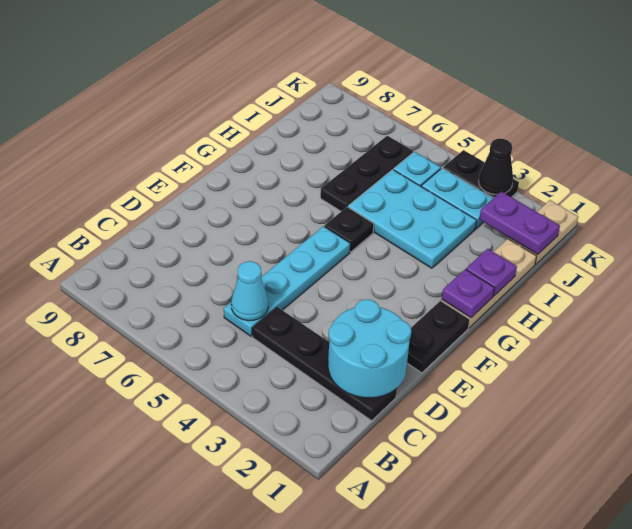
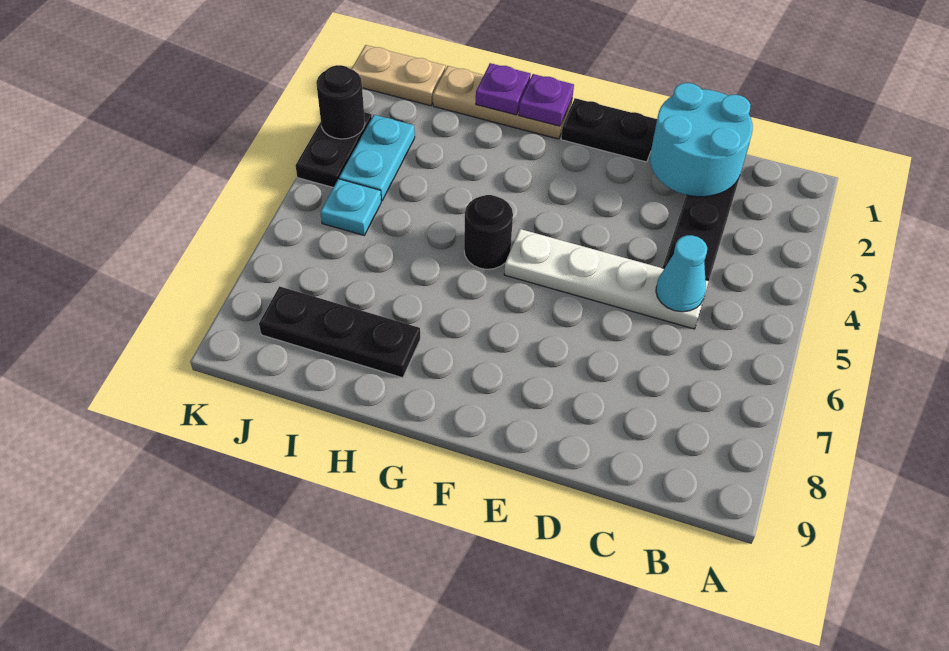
cyan 1x4 plate [224,226,350,336] -> white 1x4 plate [504,229,709,329]
black 1x1 plate [325,207,374,252] -> black 1x1 round brick [464,195,513,269]
cyan 2x3 plate [348,170,477,268] -> none
black 1x3 plate [320,136,413,211] -> black 1x3 plate moved to [259,286,420,378]
purple 1x2 plate [479,191,560,255] -> none
black 1x1 cone [478,139,513,194] -> black 1x1 round brick [316,65,365,139]

